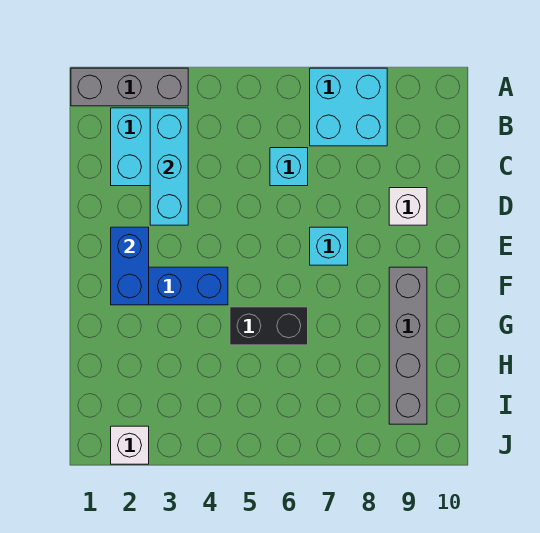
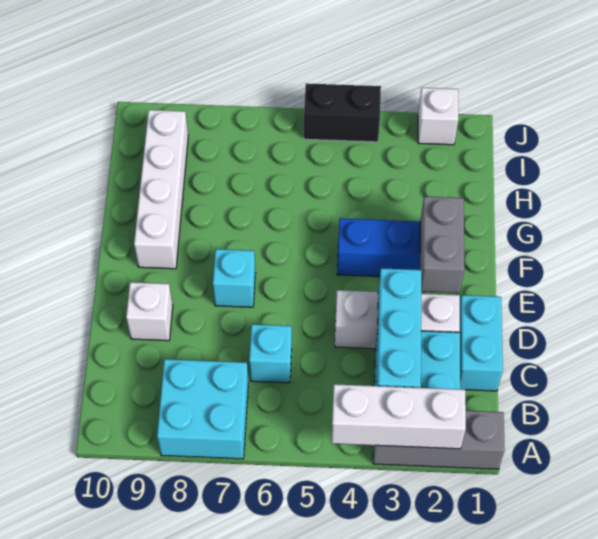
none -> white 1x3 brick [331,384,466,449]
none -> cyan 1x2 brick [460,295,503,391]
none -> white 1x3 brick [335,290,460,349]
blue 1x2 brick [111,227,149,305] -> grey 1x2 brick [420,197,464,293]
grey 1x4 brick [389,267,427,424] -> white 1x4 brick [134,110,188,269]
black 1x2 brick [230,307,308,345] -> black 1x2 brick moved to [304,83,381,142]

